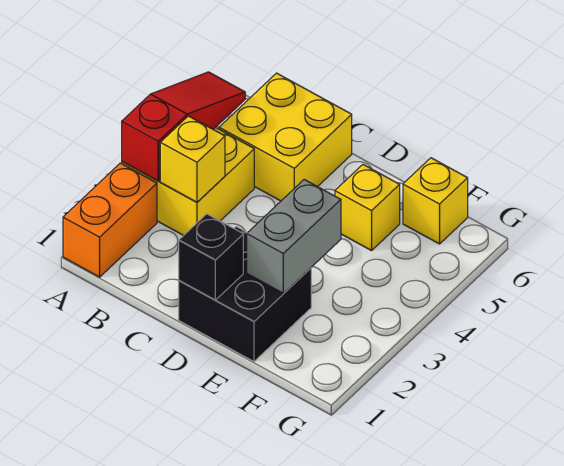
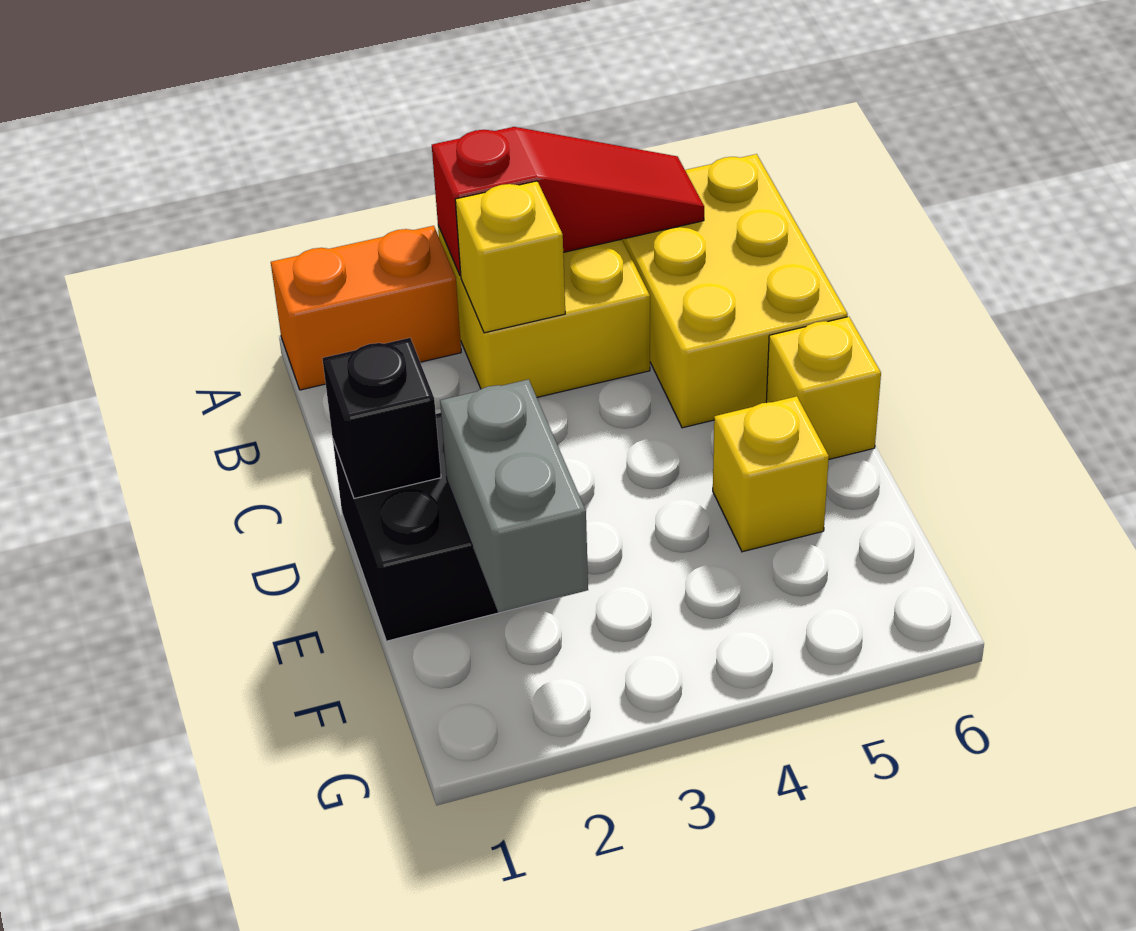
yellow 2x2 brick [219,73,352,201] -> yellow 2x3 brick [622,154,848,428]
grey 1x2 brick [247,180,341,293] -> grey 1x2 brick turned to [440,379,588,613]
yellow 1x1 brick [403,158,468,244] -> yellow 1x1 brick moved to [766,317,881,459]

